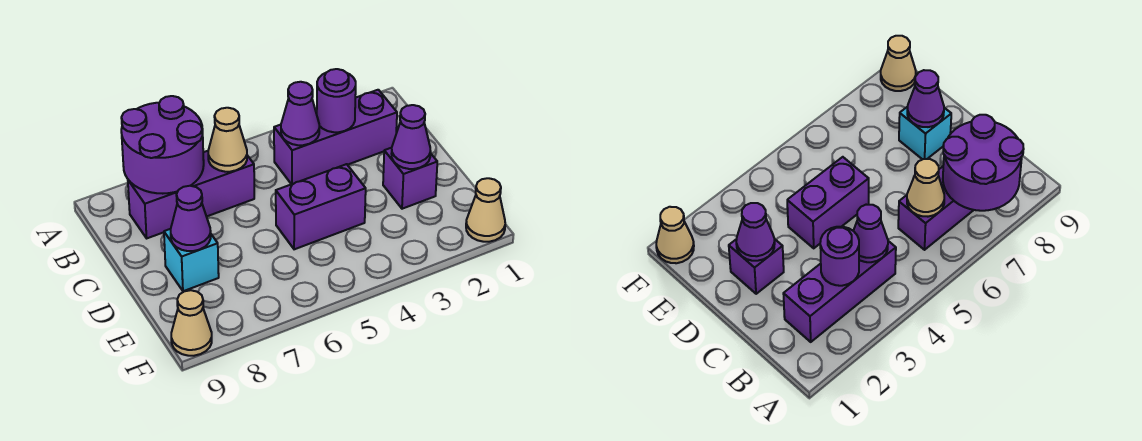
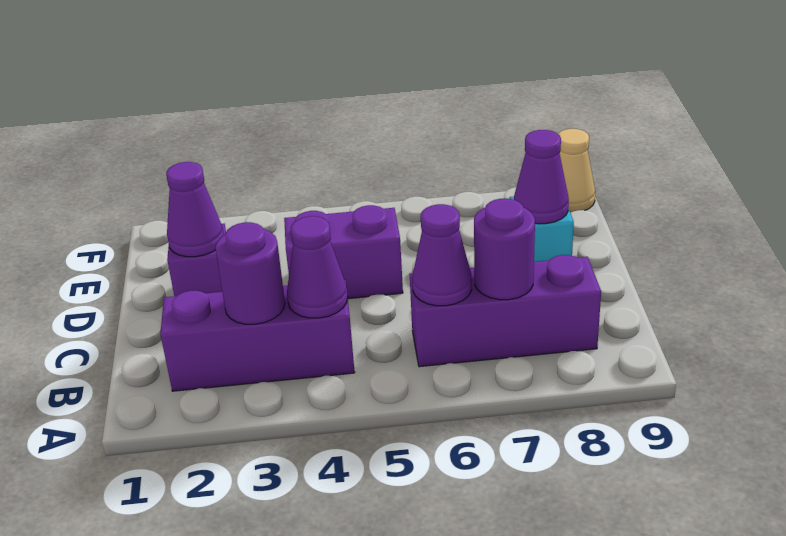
purple 2x2 round brick [121,96,204,194] -> purple 1x1 round brick [474,199,535,300]
tan 1x1 cone [208,108,247,172] -> purple 1x1 cone [412,204,472,306]
tan 1x1 cone [466,178,505,242] -> none

